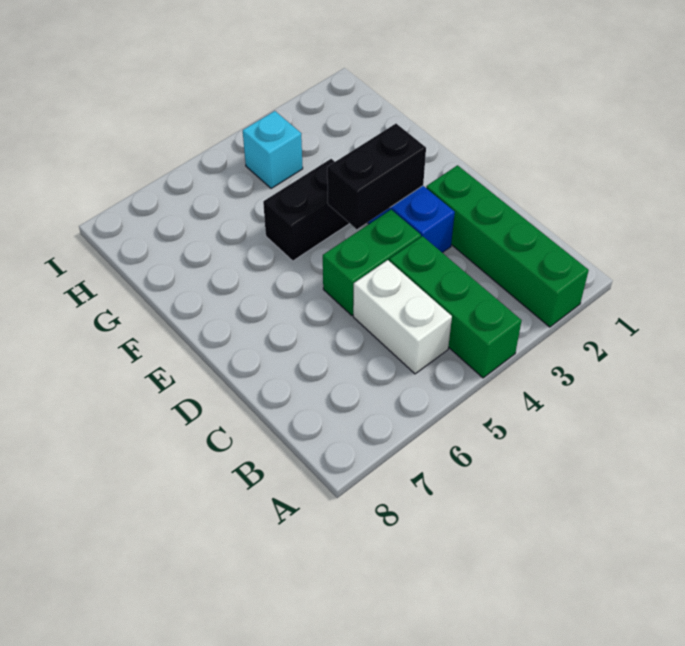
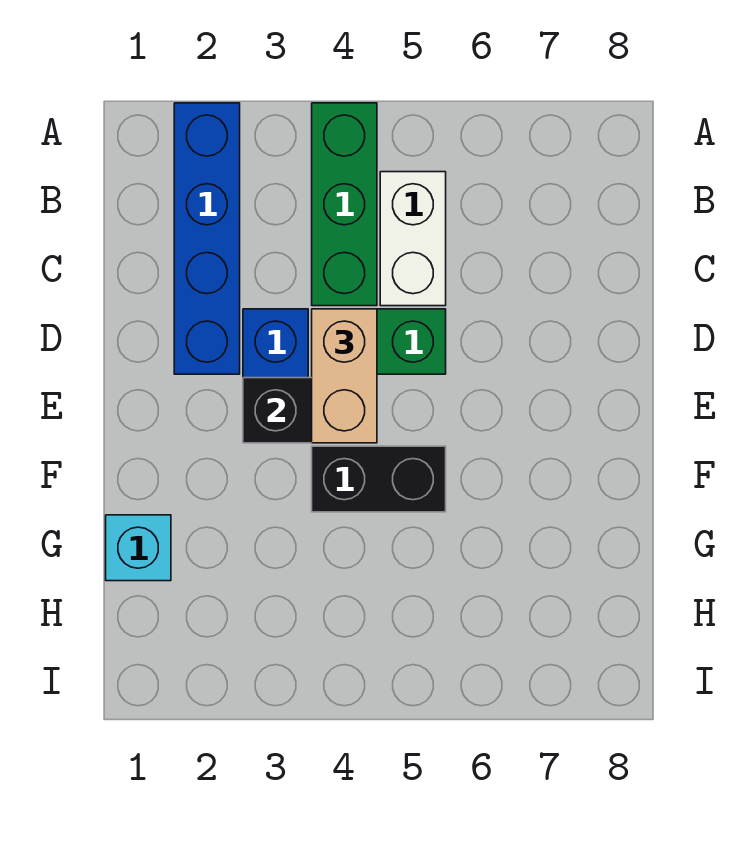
green 1x4 brick [426,165,589,327] -> blue 1x4 brick [174,103,240,374]
none -> tan 1x2 brick [312,309,377,443]
cyan 1x1 brick [243,111,303,189] -> cyan 1x1 brick moved to [106,515,171,581]

